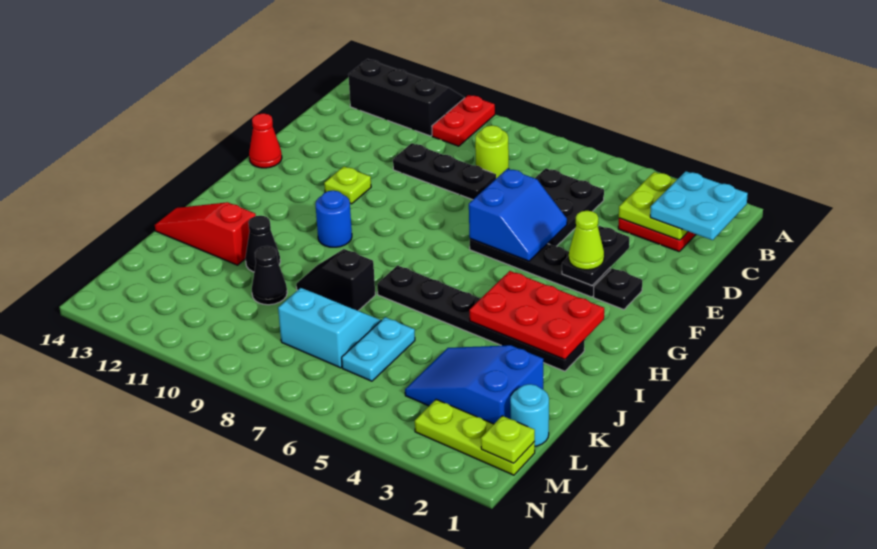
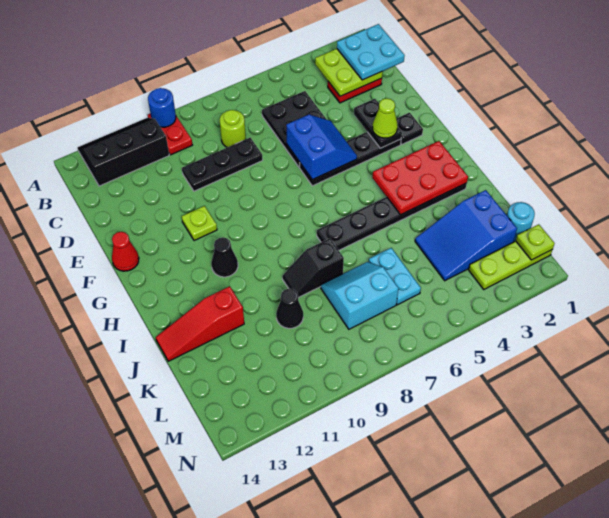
blue 1x1 round brick [316,190,352,247] -> blue 1x1 round brick moved to [148,88,176,127]
black 1x1 cone [245,216,280,272] -> black 1x1 cone moved to [211,237,238,277]

